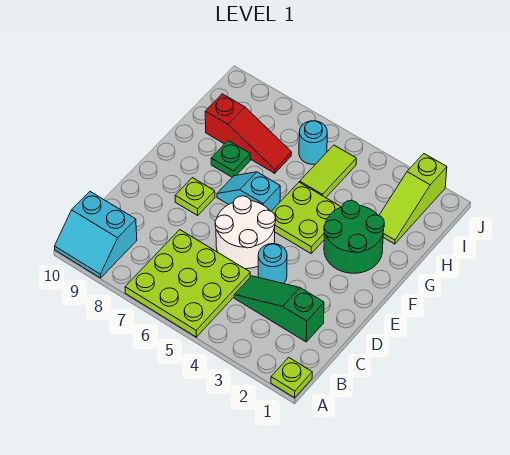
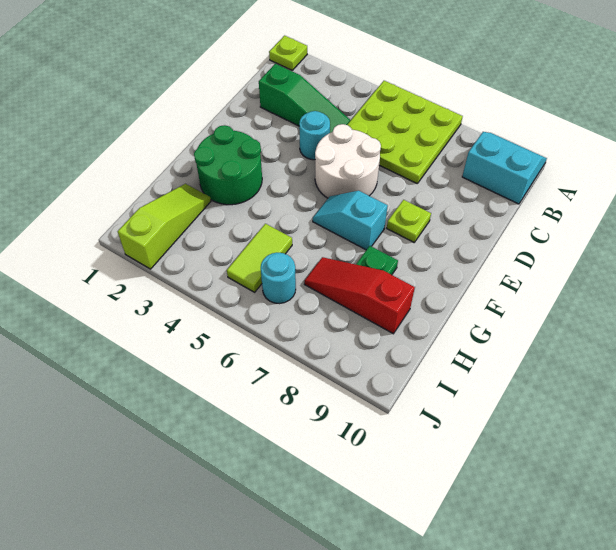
lime 2x2 plate [272,182,341,253] -> none
cyan 1x2 slope [217,172,280,211] -> cyan 1x2 slope turned to [313,191,388,250]

